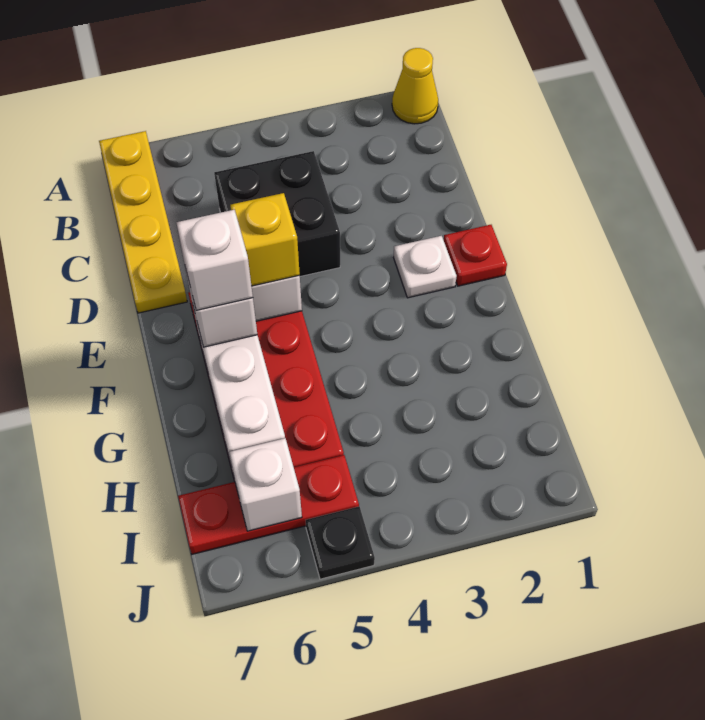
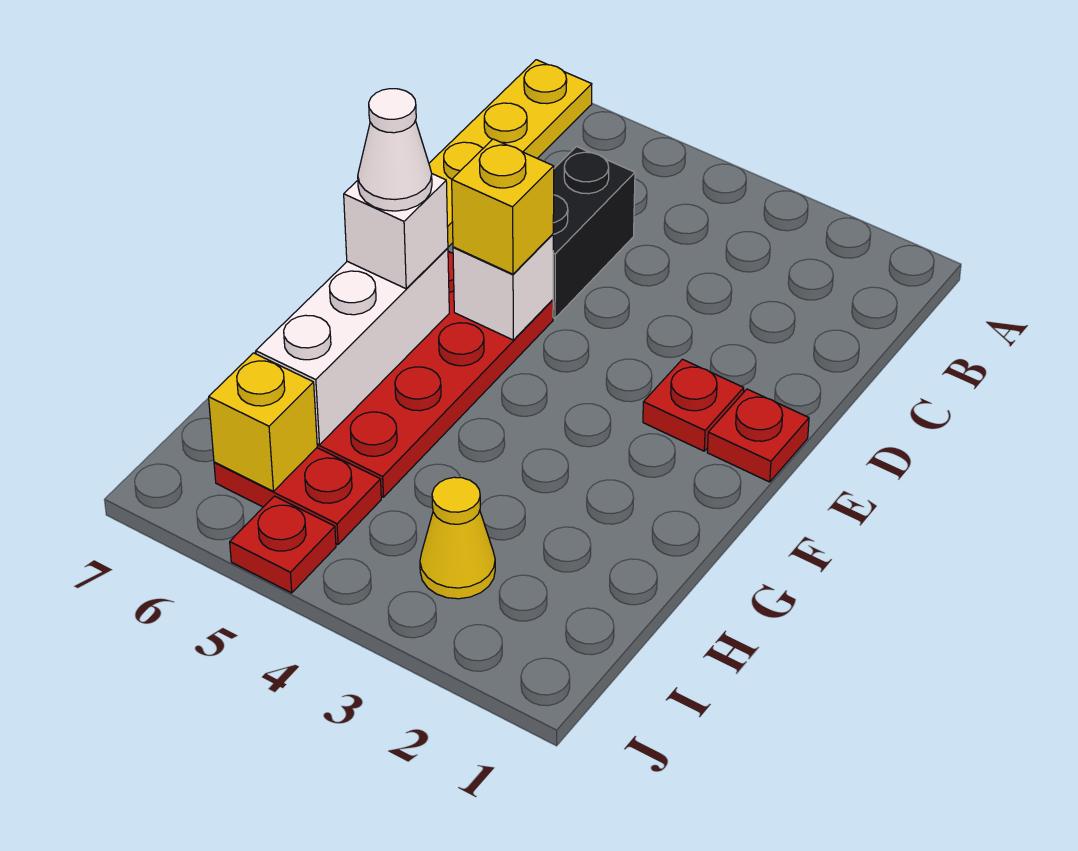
yellow 1x1 cone [392,48,438,124] -> yellow 1x1 cone moved to [420,477,495,599]
black 2x2 brick [214,151,340,277] -> black 1x2 brick [553,147,635,318]
white 1x1 plate [394,236,457,298] -> red 1x1 plate [643,359,744,451]
white 1x1 brick [176,210,253,310] -> white 1x1 cone [358,89,432,211]
red 1x3 plate [178,455,359,554] -> red 1x2 plate [214,448,381,544]
white 1x1 brick [229,438,302,531] -> yellow 1x1 brick [209,353,317,491]
black 1x1 plate [306,507,375,579] -> red 1x1 plate [230,496,336,593]

